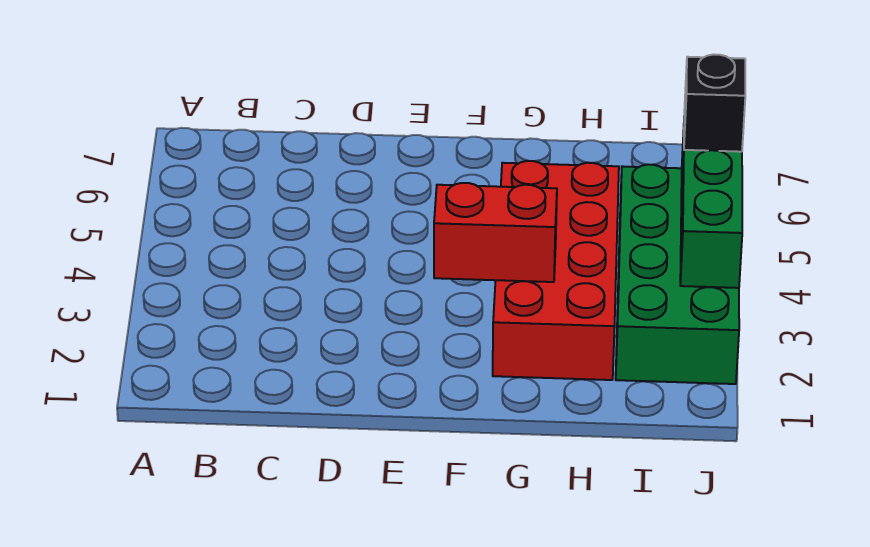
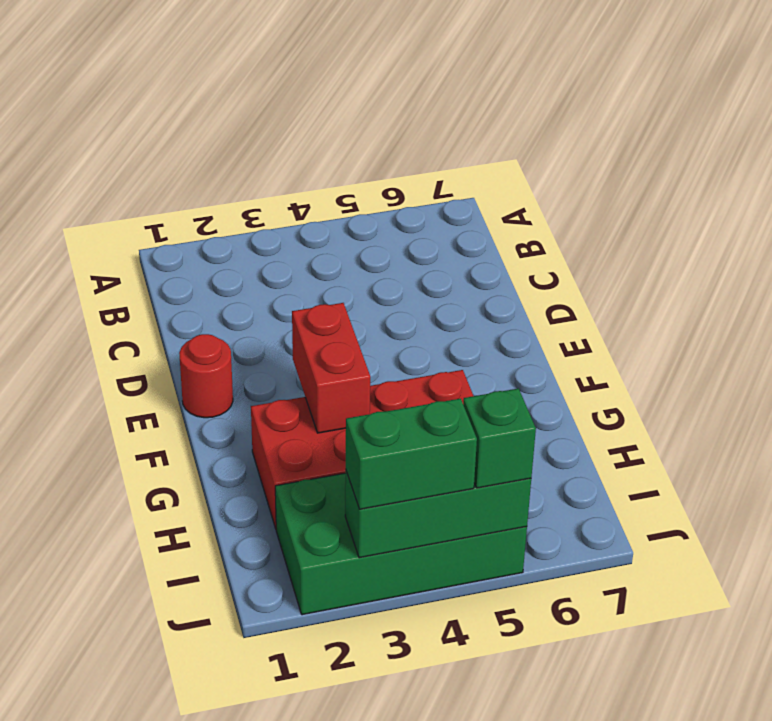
none -> red 1x1 round brick [179,334,233,418]
none -> green 1x2 brick [346,399,477,509]
black 1x1 brick [684,54,745,152] -> green 1x1 brick [463,388,536,488]

